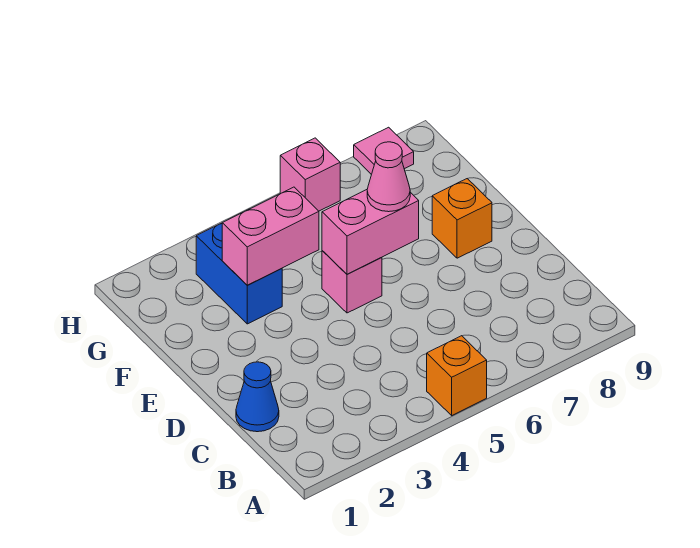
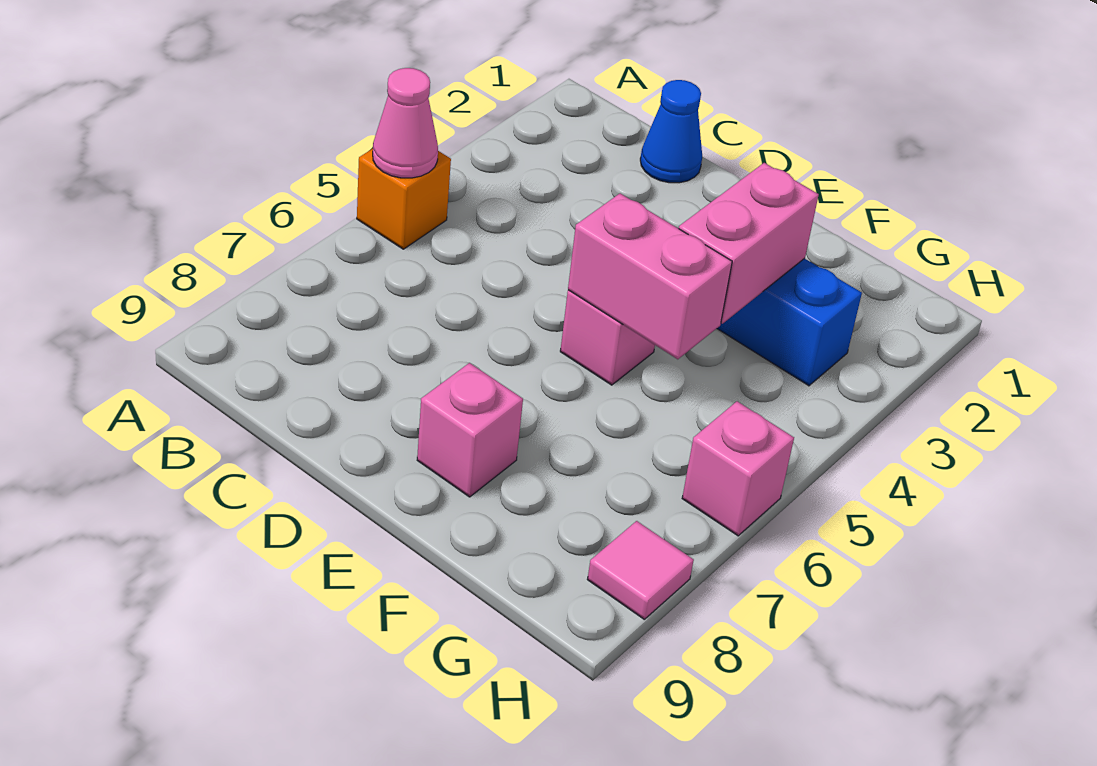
pink 1x2 brick [322,190,419,274] -> pink 1x2 brick turned to [568,193,732,359]
pink 1x1 cone [367,142,410,212] -> pink 1x1 cone moved to [373,68,438,178]
orange 1x1 brick [432,179,492,258] -> pink 1x1 brick [417,363,523,497]

